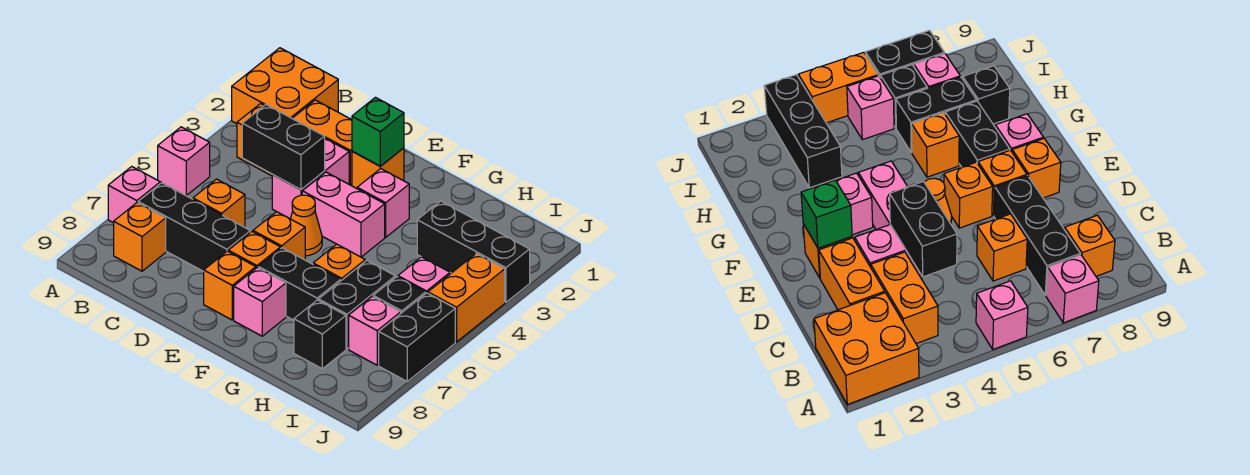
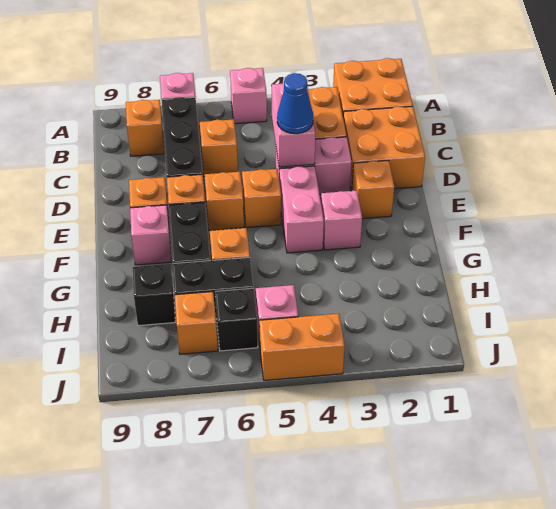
orange 1x2 brick [292,100,352,185] -> orange 2x2 brick [343,106,425,191]
black 1x2 brick [242,105,325,190] -> pink 1x2 brick [272,84,315,167]
none -> blue 1x1 cone [277,73,313,134]
green 1x1 brick [352,97,404,166] -> none
orange 1x1 cone [291,195,322,256] -> orange 1x1 brick [242,169,281,228]
black 1x3 brick [417,201,530,302] -> none
pink 1x1 brick [349,297,401,365] -> orange 1x1 brick [175,292,218,354]
black 1x2 brick [379,293,455,381] -> none

